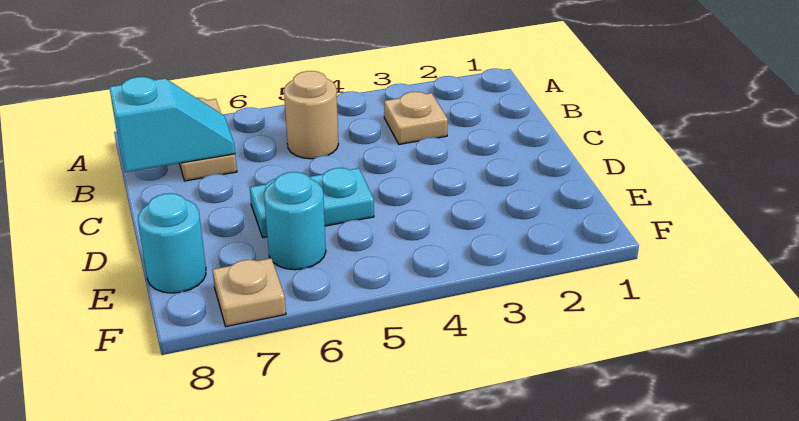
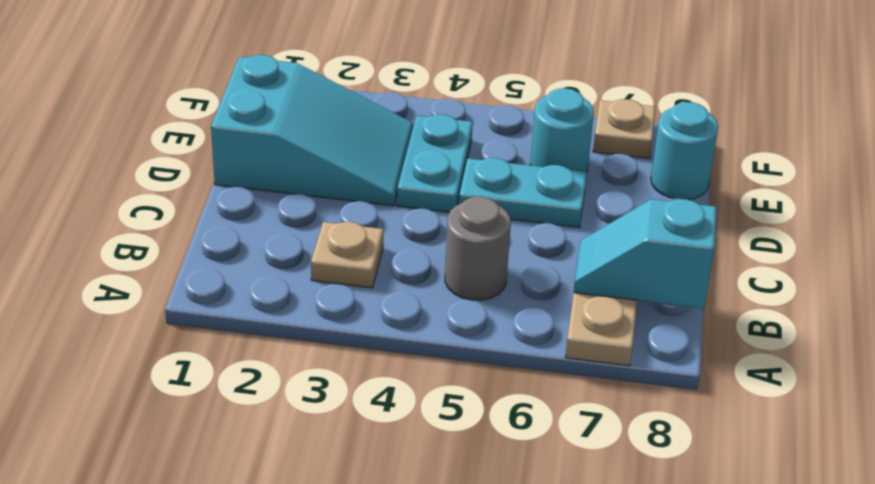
tan 1x1 round brick [284,71,338,159] -> grey 1x1 round brick [445,197,511,300]
none -> cyan 2x3 slope [211,55,413,206]
none -> cyan 1x2 plate [397,114,473,212]

